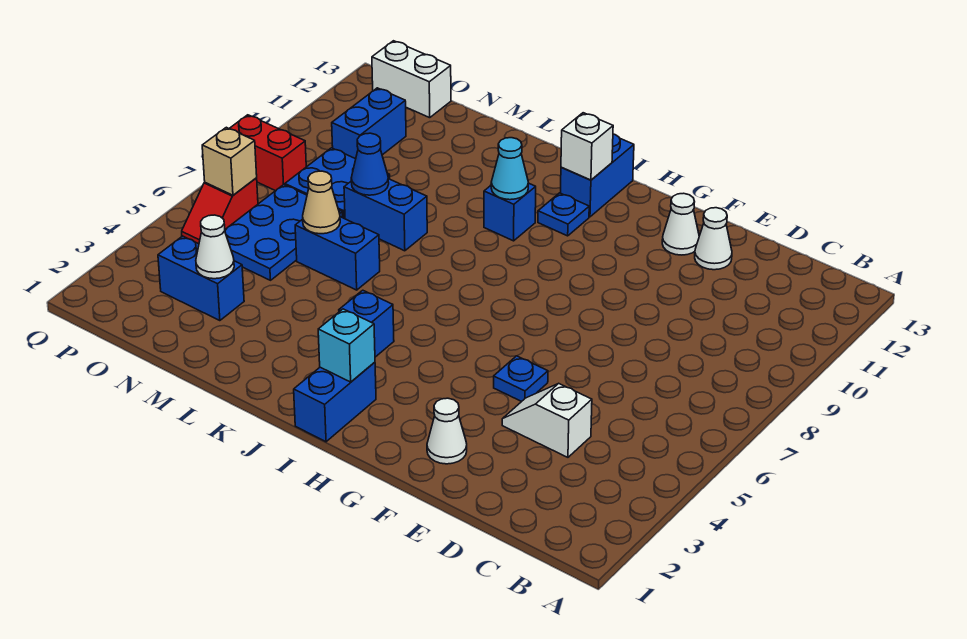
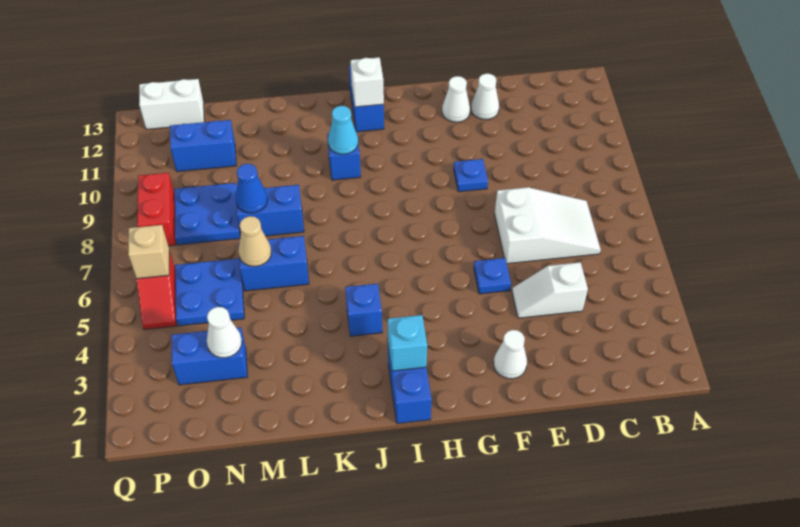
none -> white 2x3 slope [495,187,601,264]
blue 1x1 plate [538,193,589,236] -> blue 1x1 plate moved to [454,159,488,192]
blue 2x3 plate [225,185,342,280] -> blue 2x2 plate [175,258,244,326]
blue 1x2 brick [332,88,406,159] -> blue 1x2 brick turned to [170,120,236,172]
red 1x2 brick [229,115,306,191] -> red 1x2 brick turned to [137,173,176,246]

